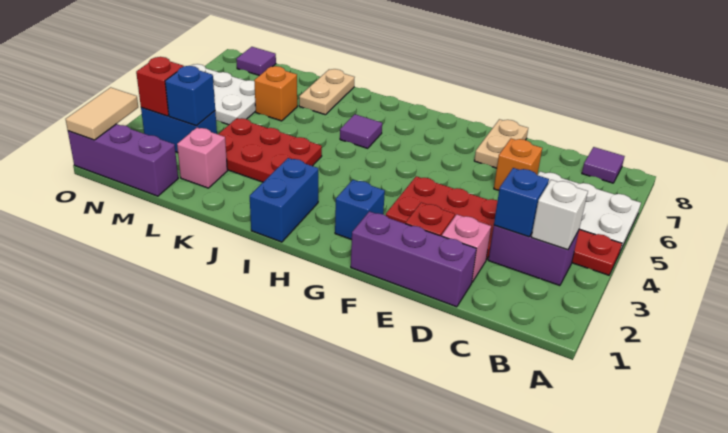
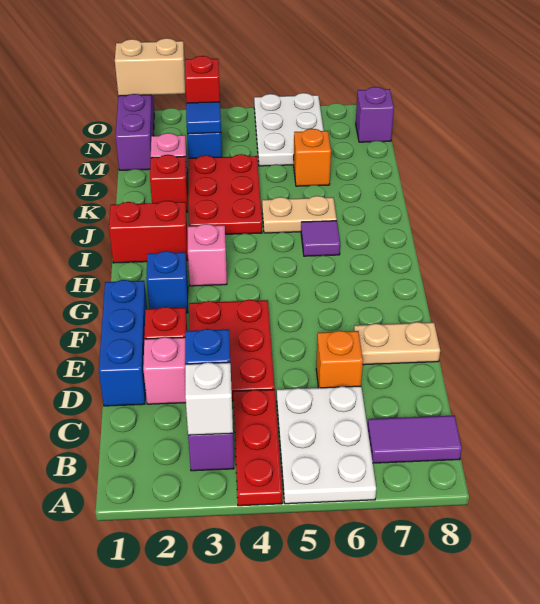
purple 1x1 tile [582,147,625,183] -> purple 1x2 tile [368,416,462,463]
purple 1x3 brick [351,211,476,307] -> blue 1x3 brick [99,280,147,406]
none -> pink 1x1 brick [188,224,227,286]
blue 1x2 brick [250,158,318,242] -> red 1x2 brick [109,201,188,263]
none -> red 1x1 brick [150,155,188,212]
tan 1x2 plate [299,69,355,115] -> tan 1x2 plate moved to [262,196,337,233]
blue 1x1 brick [165,66,215,126] -> blue 1x1 tile [186,102,221,134]
purple 1x1 tile [236,47,276,76] -> purple 1x1 brick [356,87,394,142]
tan 1x2 tile [66,87,138,140] -> tan 1x2 brick [115,38,185,96]

